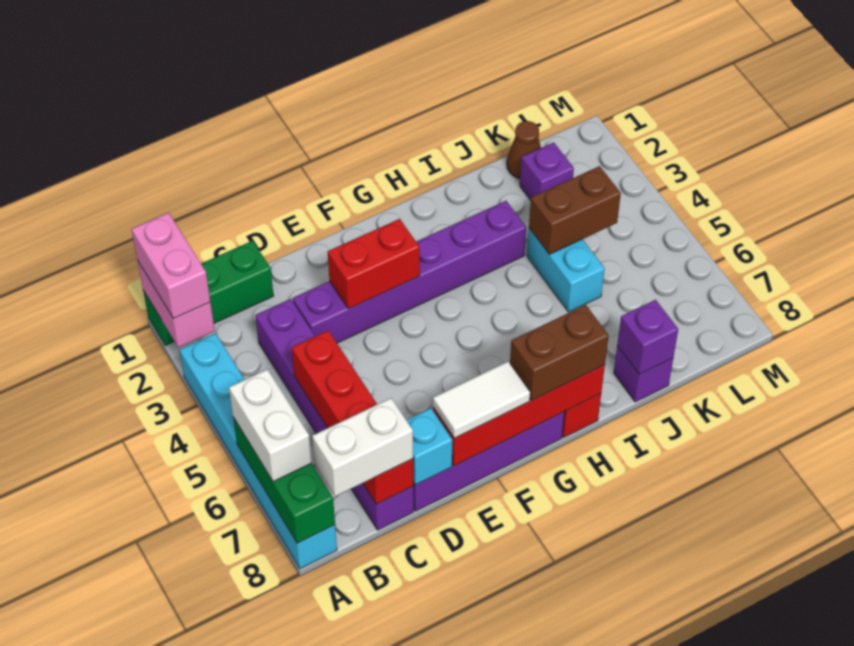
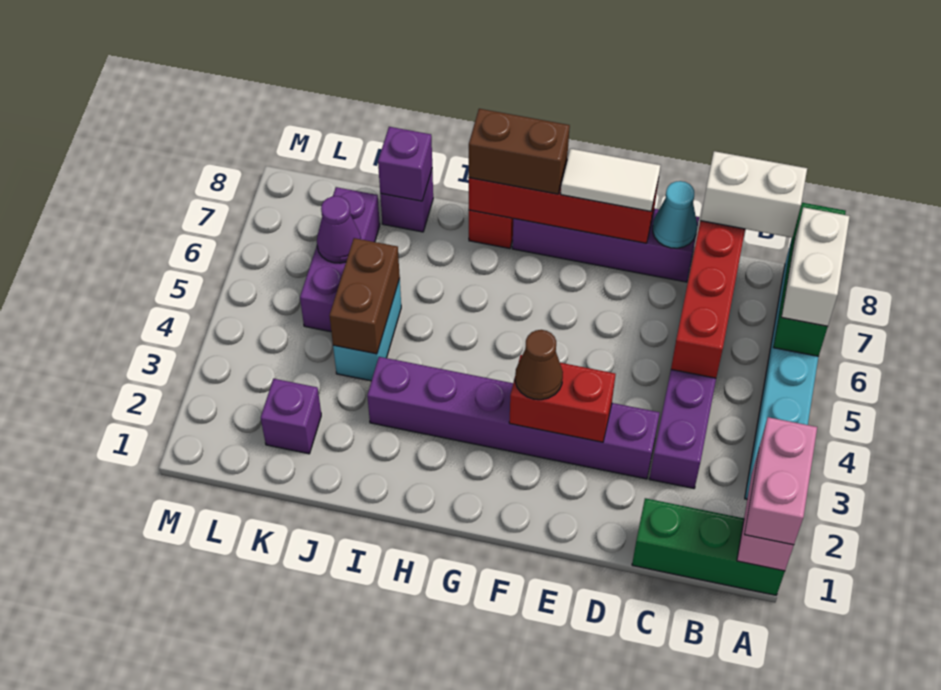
cyan 1x1 brick [407,408,452,485] -> cyan 1x1 cone [653,181,697,248]
brown 1x2 brick [529,166,621,254] -> brown 1x2 brick turned to [329,238,400,354]
brown 1x1 cone [507,121,541,179] -> brown 1x1 cone moved to [515,330,563,400]
none -> purple 1x3 brick [300,187,380,332]
none -> purple 1x1 cone [317,196,361,263]

